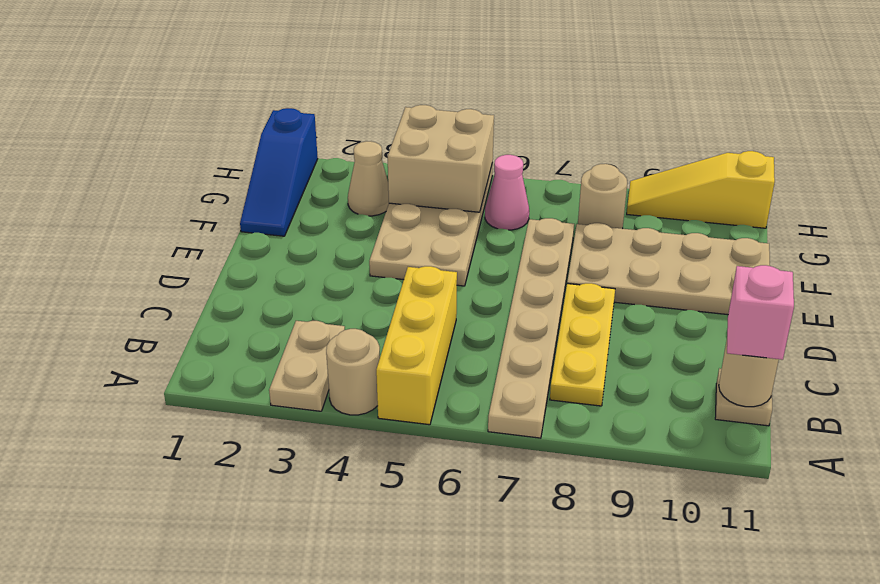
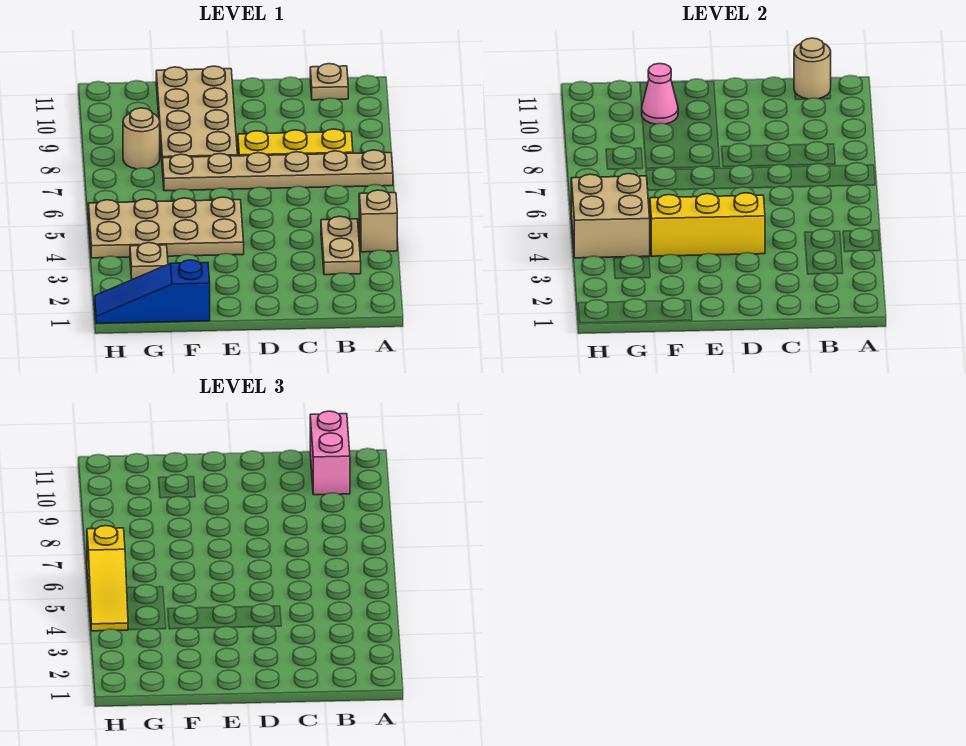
tan 1x2 plate [269,321,345,411] -> tan 1x2 plate turned to [321,216,361,275]
tan 1x1 round brick [326,329,380,415] -> tan 1x1 brick [359,190,397,252]
yellow 1x3 brick [376,266,457,425] -> yellow 1x3 brick moved to [650,193,765,256]
pink 1x1 brick [727,265,794,360] -> pink 1x2 brick [310,411,350,495]
blue 1x3 slope [240,108,318,236] -> blue 1x3 slope turned to [95,260,210,323]
tan 1x1 cone [348,141,389,216] -> tan 1x1 plate [130,243,168,279]
pink 1x1 cone [485,155,529,230] -> pink 1x1 cone moved to [642,64,678,124]
yellow 1x3 slope [627,151,775,228] -> yellow 1x3 slope moved to [87,526,128,631]

